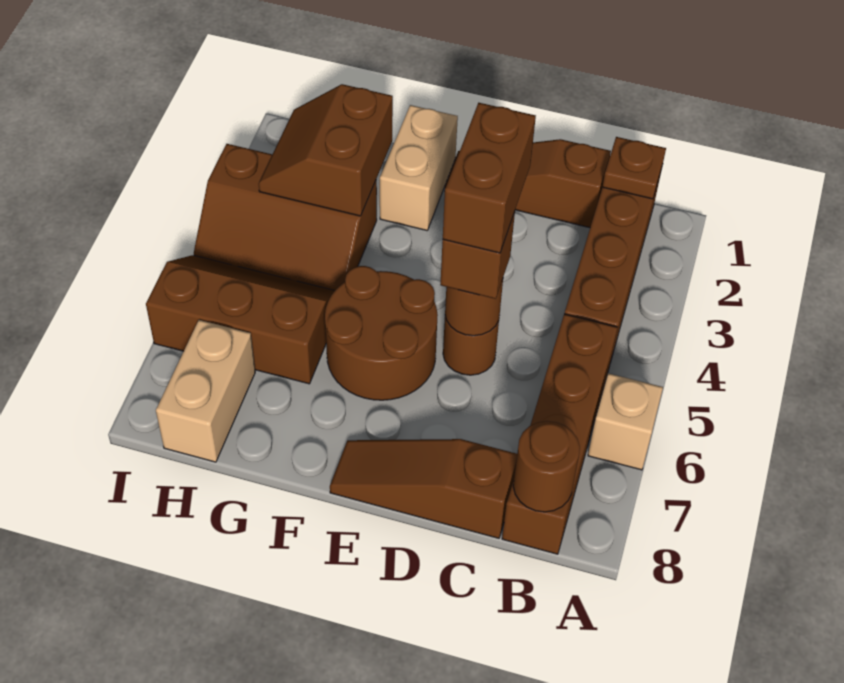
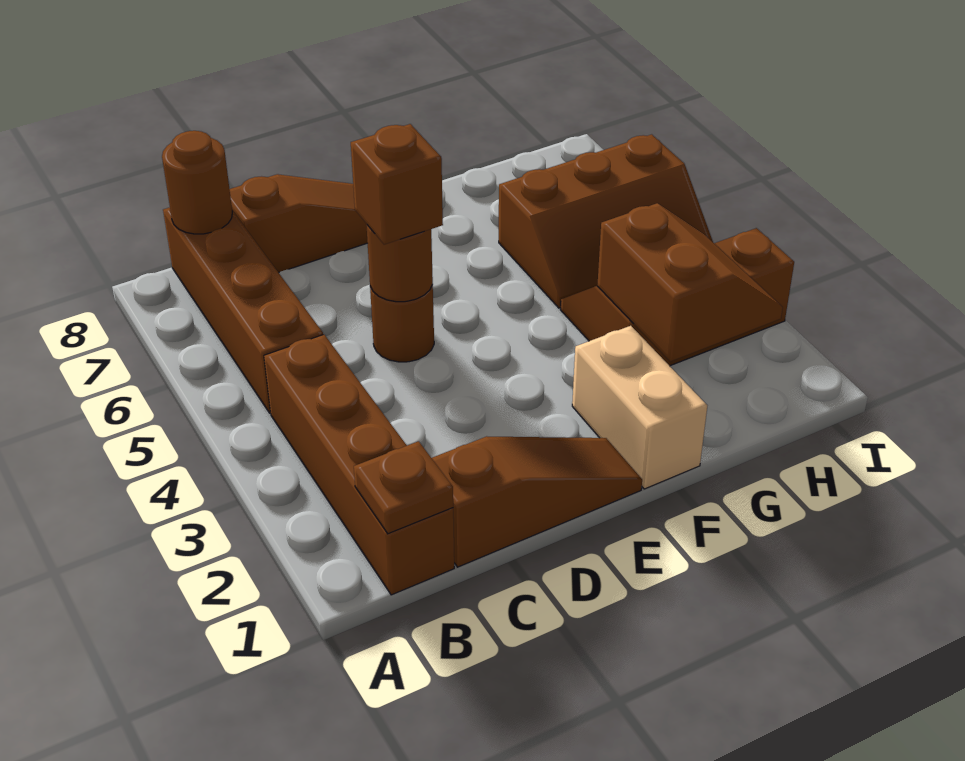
tan 1x1 brick [588,373,663,470] -> none
brown 1x2 brick [443,103,536,253] -> none
brown 2x2 round brick [325,266,438,400] -> none
tan 1x2 brick [156,320,255,462] -> none

